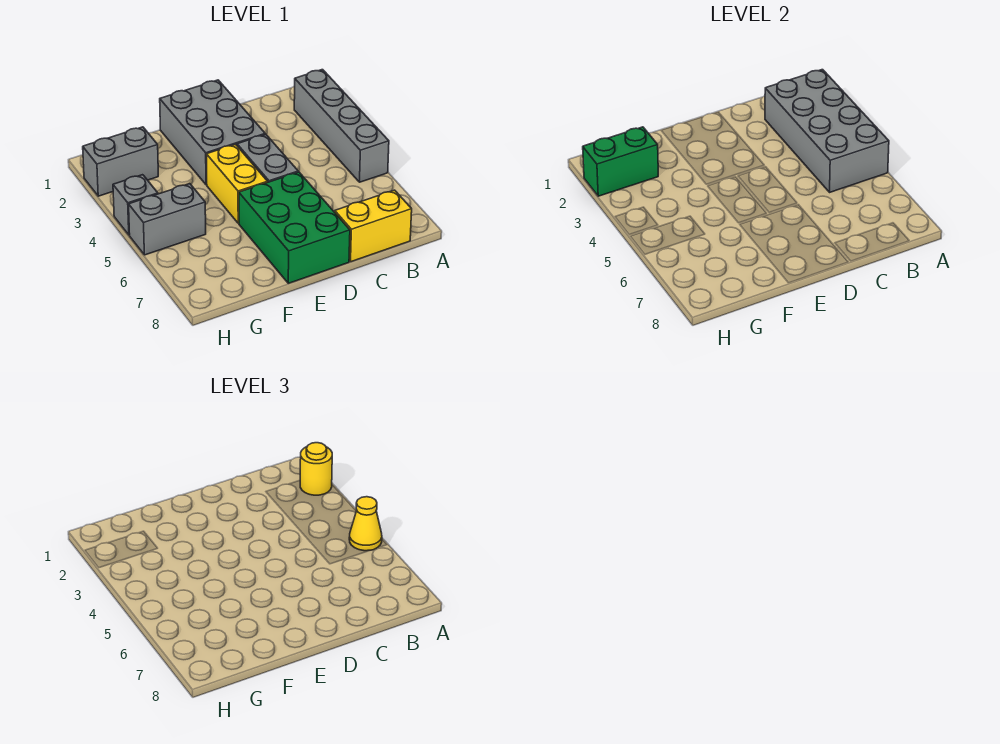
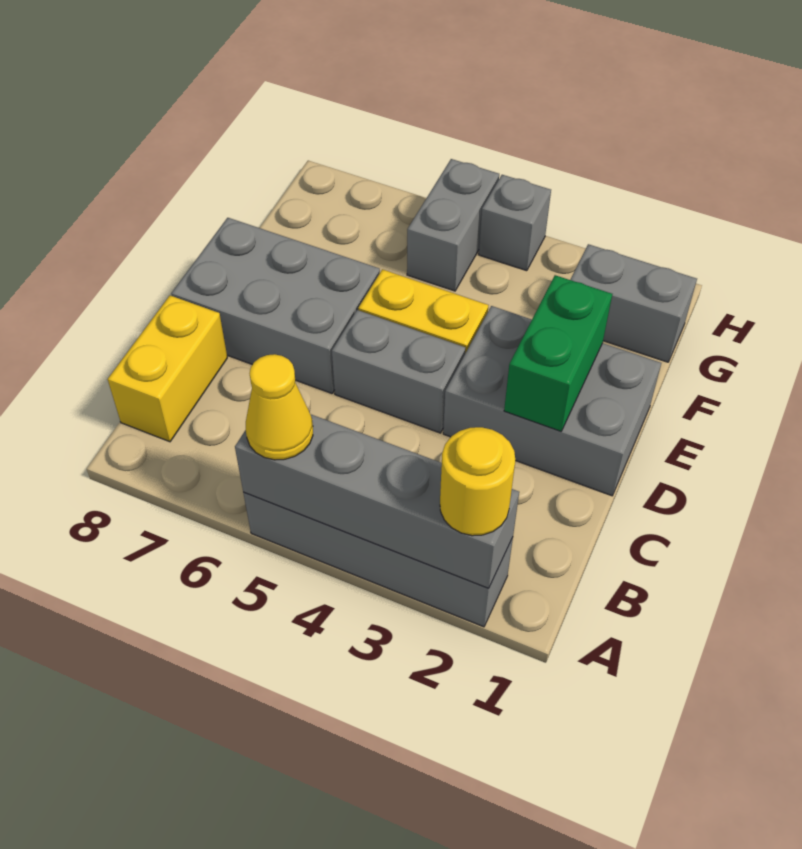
grey 2x4 brick [765,70,889,192] -> grey 1x4 brick [235,415,519,588]
green 2x3 brick [239,172,350,283] -> grey 2x3 brick [171,218,380,393]
grey 1x2 brick [83,127,158,196] -> grey 1x2 brick turned to [570,244,697,362]
green 1x2 brick [583,127,658,196] -> green 1x2 brick moved to [504,275,612,431]

